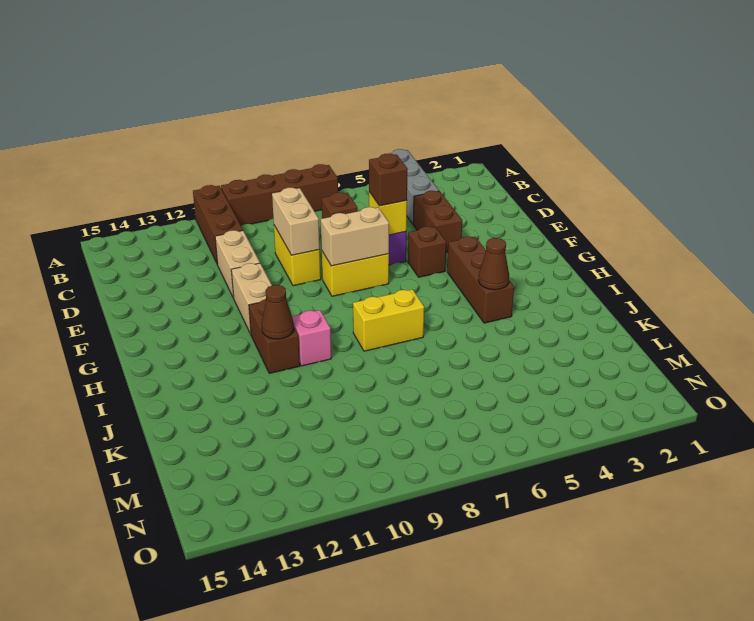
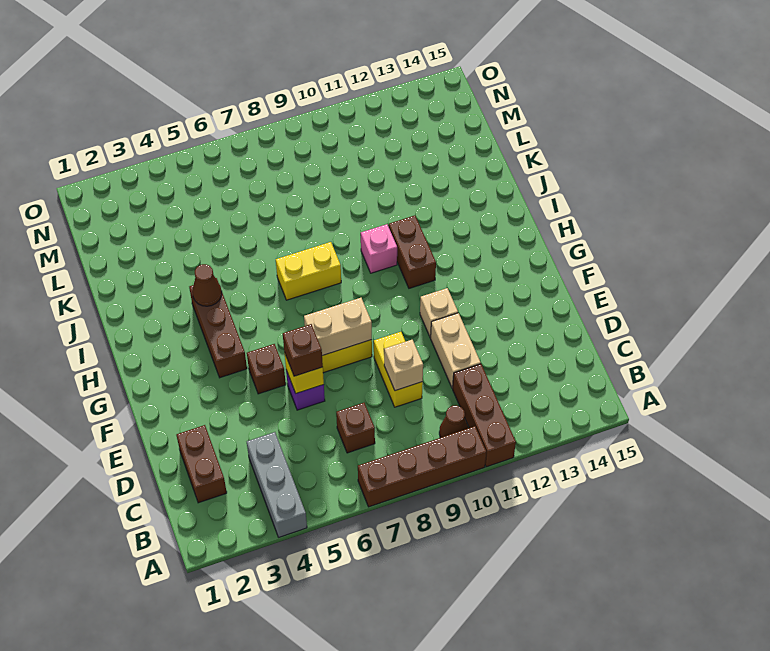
brown 1x2 brick [413,191,462,253] -> brown 1x2 brick moved to [177,425,227,503]
tan 1x2 brick [272,188,320,255] -> tan 1x1 brick [384,340,423,391]
tan 1x2 brick [231,263,272,334] -> tan 1x1 brick [420,288,458,338]
brown 1x1 cone [262,285,294,339] -> brown 1x1 cone moved to [439,405,468,438]

